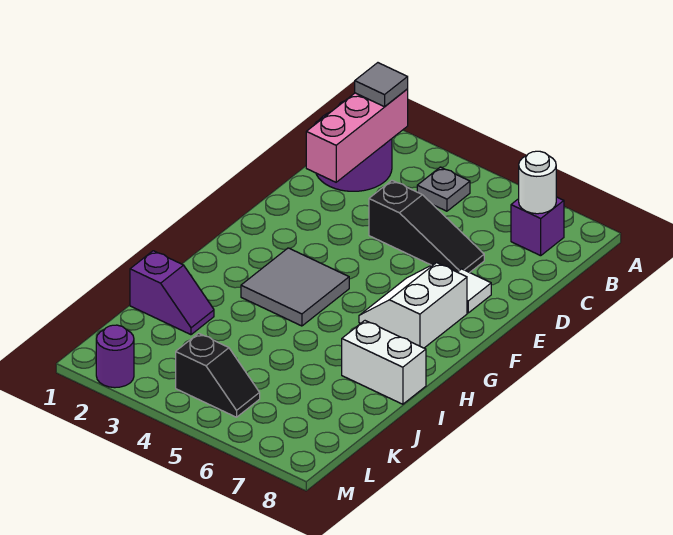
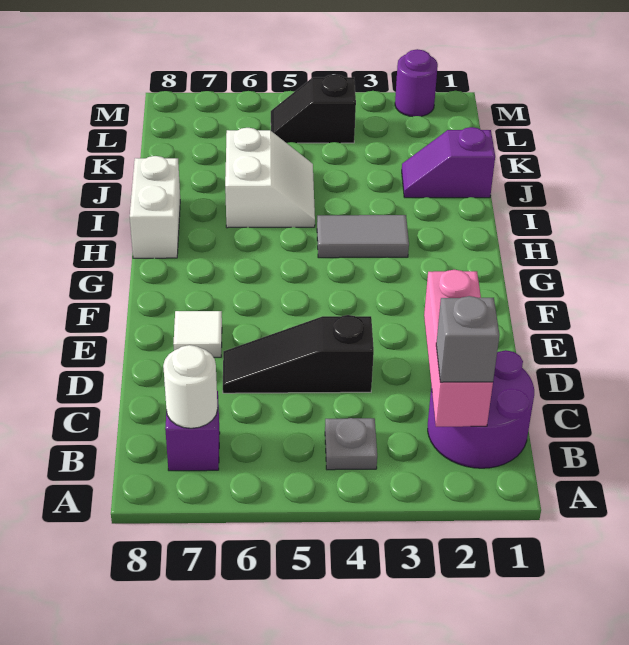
grey 1x1 tile [355,63,408,107] -> grey 1x1 brick [436,296,499,382]
white 2x2 slope [359,263,467,348] -> white 2x2 slope moved to [225,128,315,228]
grey 2x2 tile [241,248,349,326] -> grey 1x2 tile [317,215,409,258]
white 1x2 brick [342,321,426,404] -> white 1x2 brick turned to [130,156,180,258]

